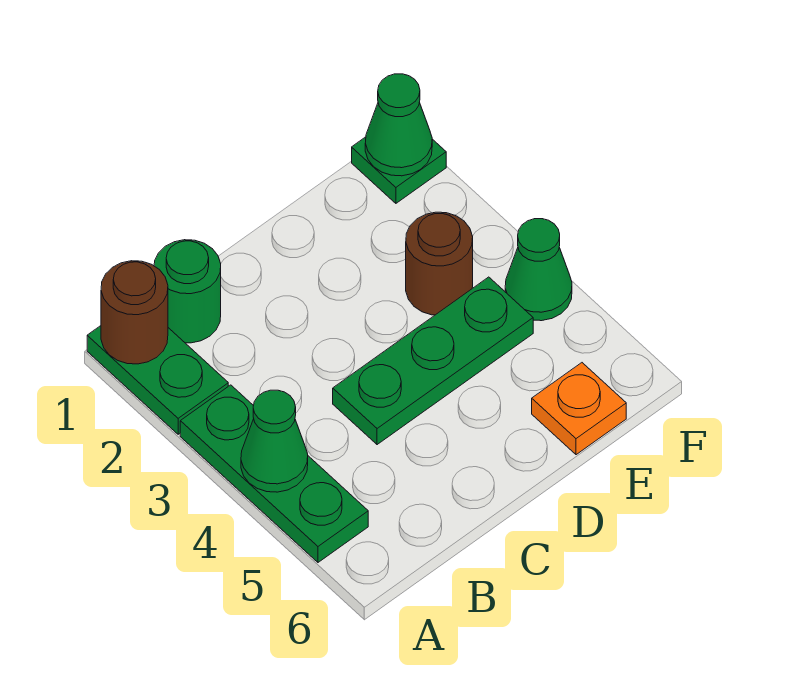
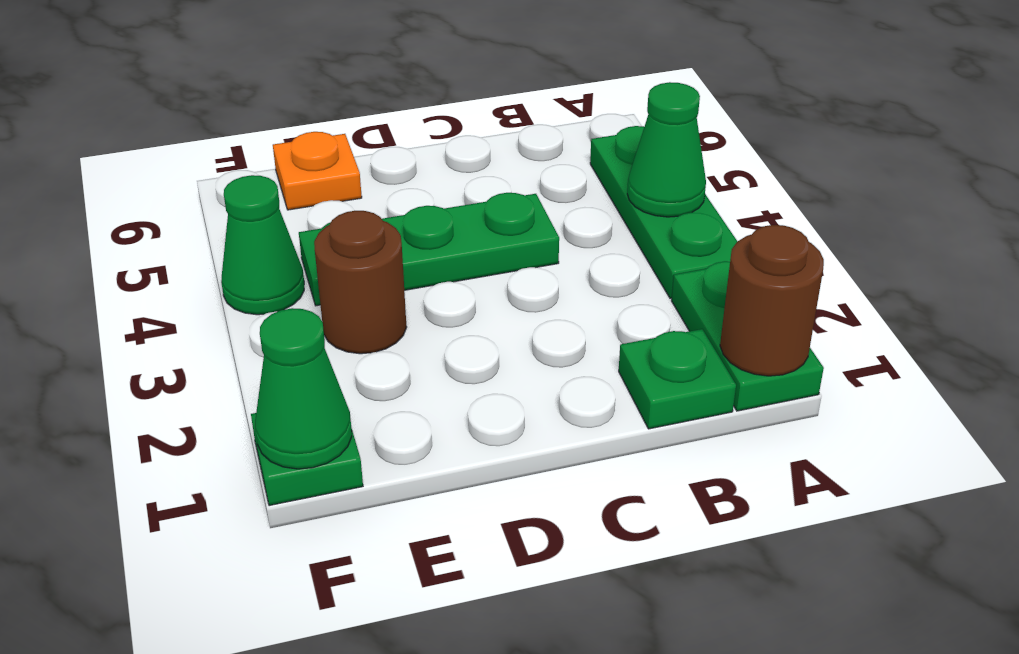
green 1x1 round brick [154,240,221,343] -> green 1x1 plate [619,329,736,429]

